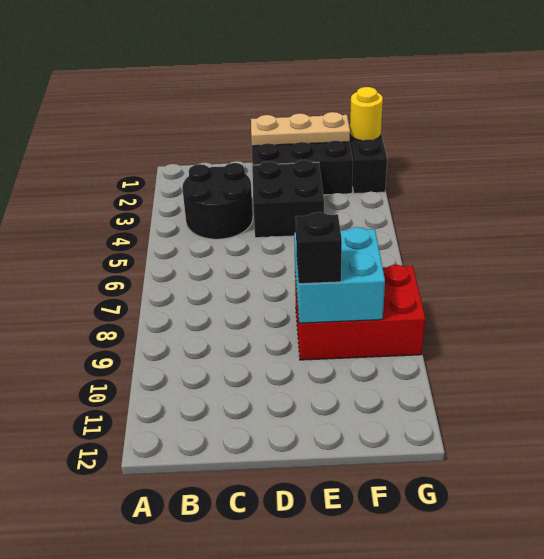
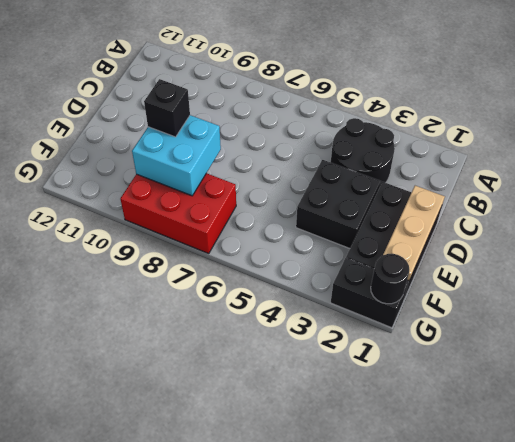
red 2x3 brick [295,265,425,360] -> red 2x3 brick turned to [120,173,236,253]
yellow 1x1 round brick [350,87,383,141] -> black 1x1 round brick [371,254,409,304]

